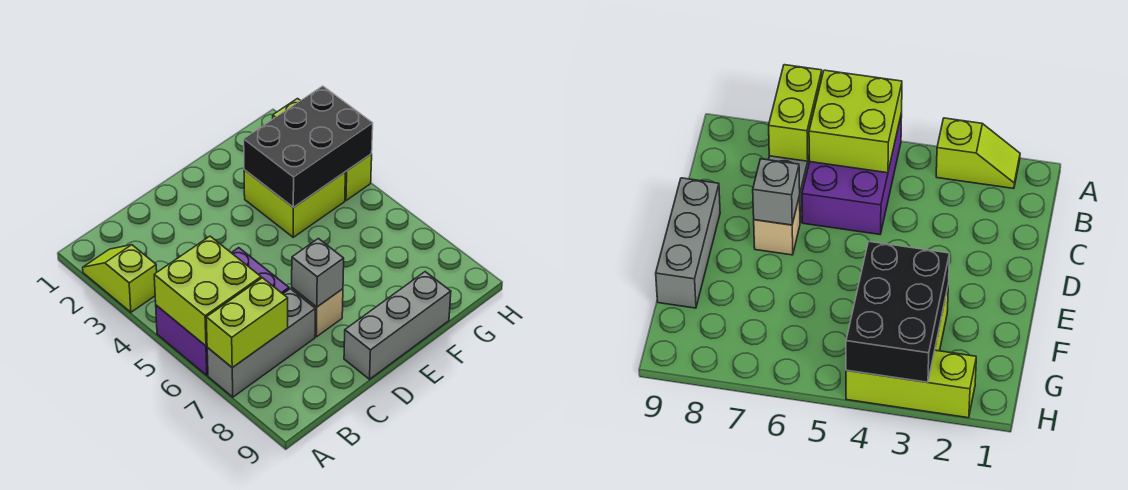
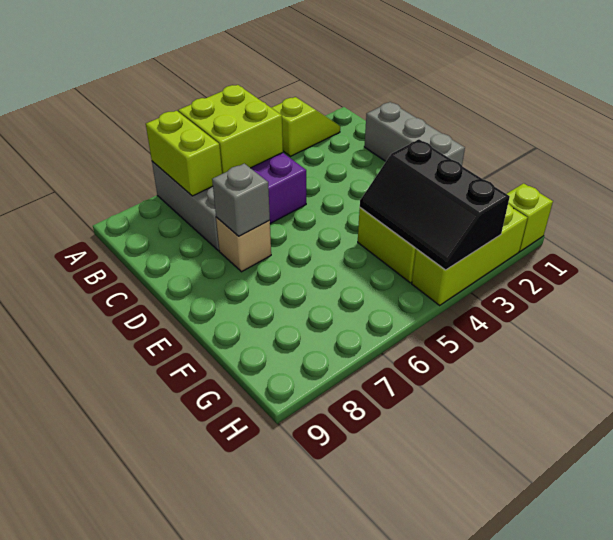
grey 1x3 brick [344,272,451,379] -> grey 1x3 brick moved to [364,102,465,165]
black 2x3 brick [244,86,373,207] -> black 2x3 slope [360,139,510,270]
none -> lime 1x1 brick [507,183,553,251]

